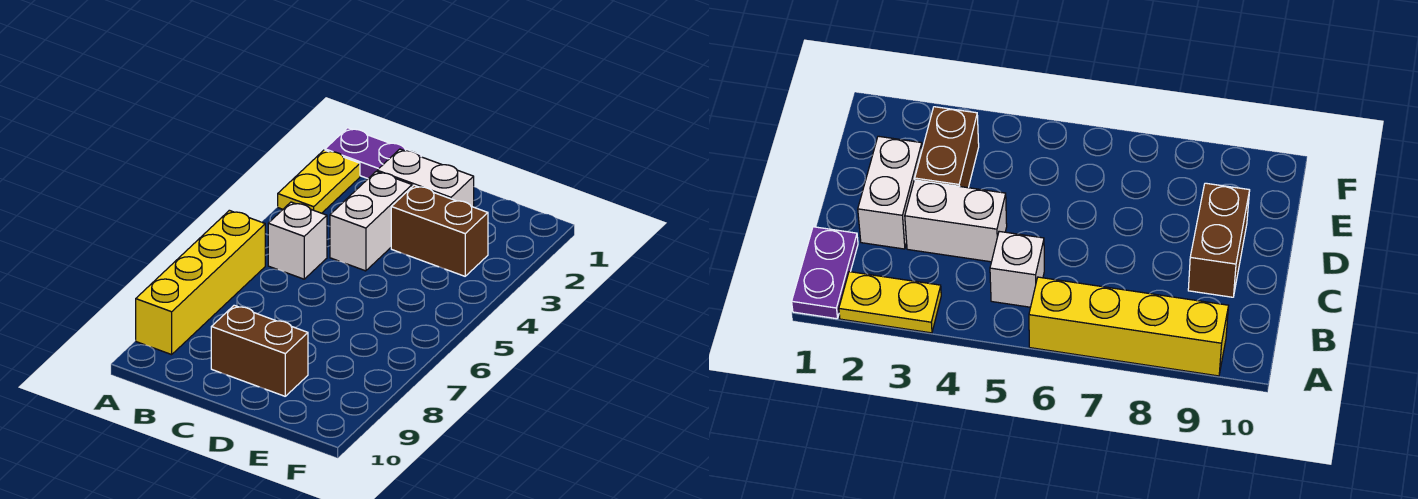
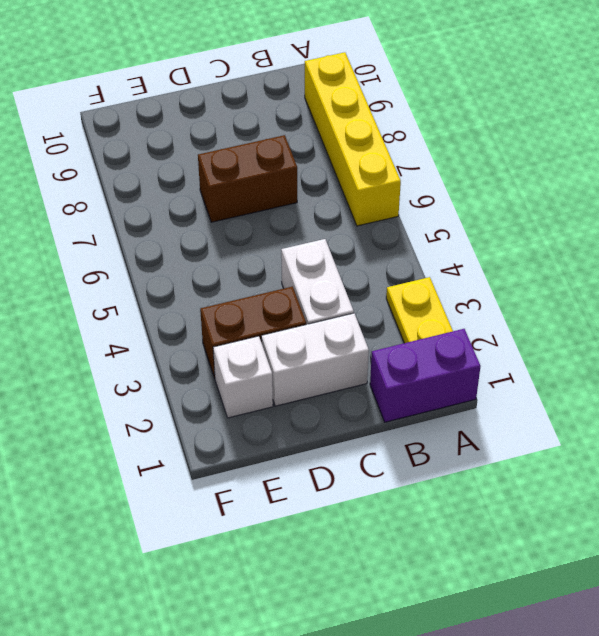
purple 1x2 plate [325,128,422,178] -> purple 1x2 brick [370,329,481,422]
white 1x1 brick [268,202,327,279] -> white 1x1 brick moved to [213,336,273,418]
brown 1x2 brick [211,305,308,396] -> brown 1x2 brick moved to [198,135,297,222]

